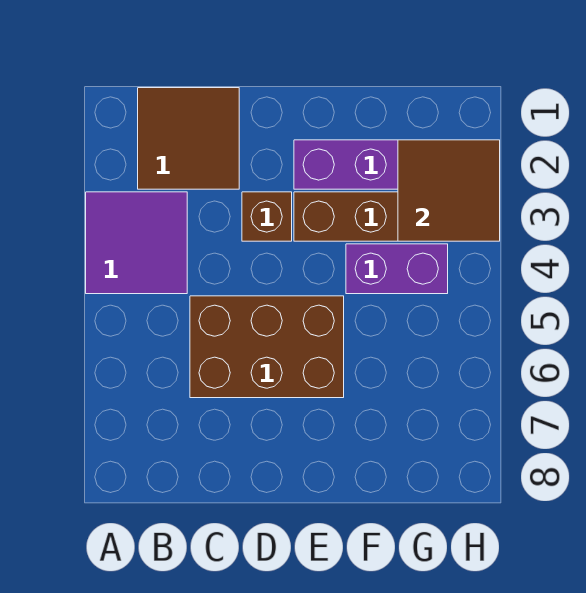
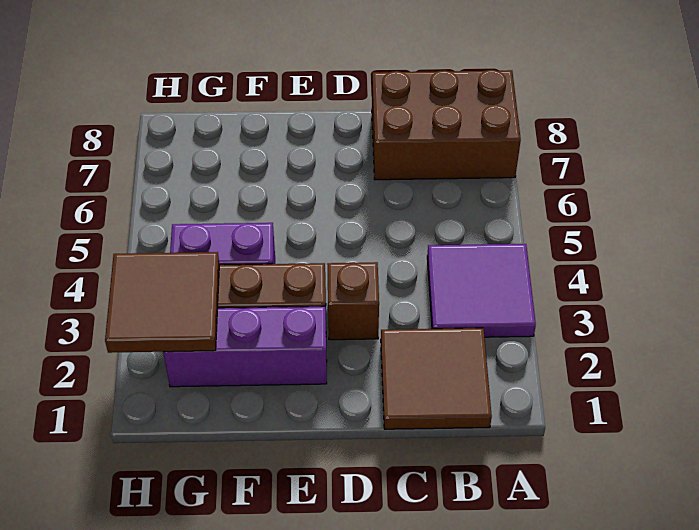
brown 2x3 brick [190,296,344,398] -> brown 2x3 brick moved to [372,70,521,180]

